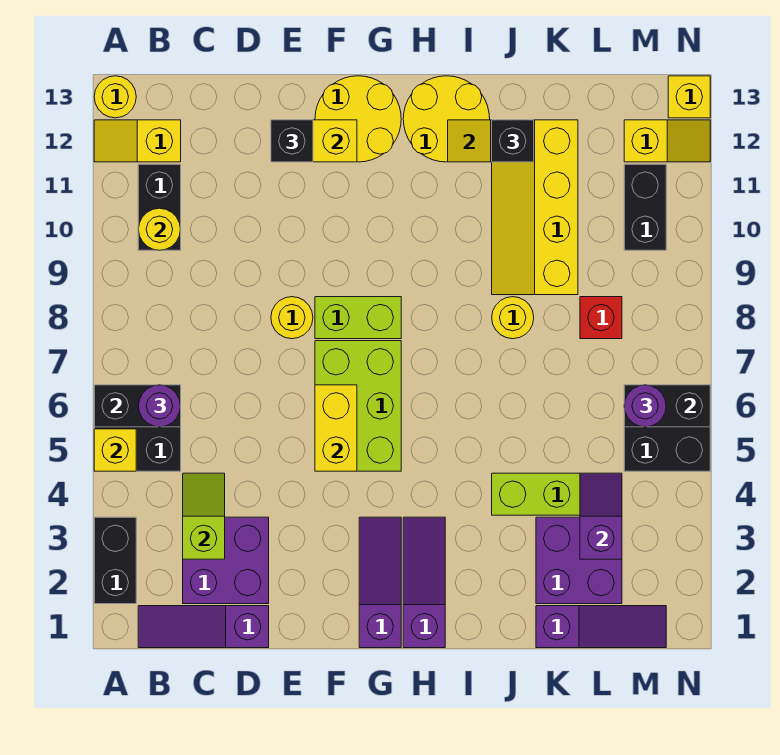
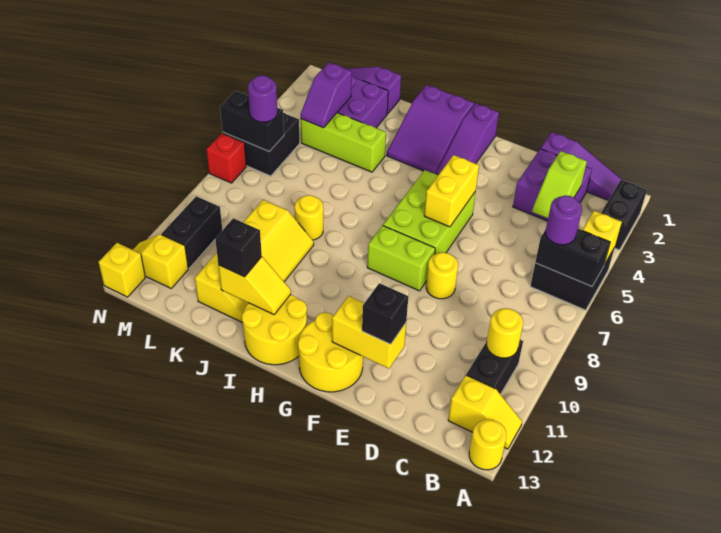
purple 1x3 slope [403,517,445,648] -> purple 2x3 slope [387,85,474,174]
red 1x1 brick [580,297,622,339] -> red 1x1 brick moved to [206,133,246,183]

